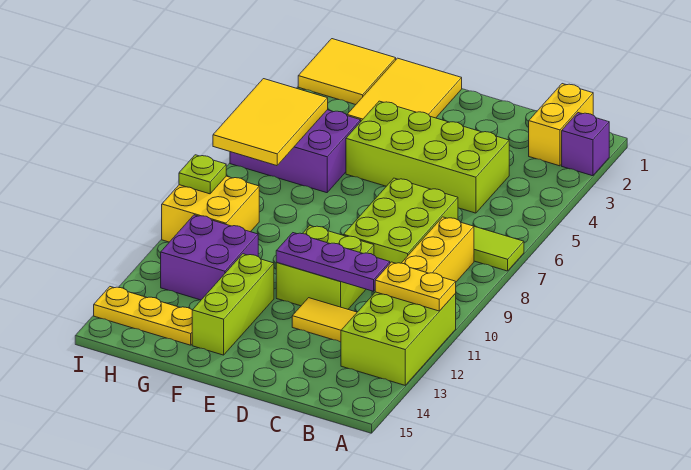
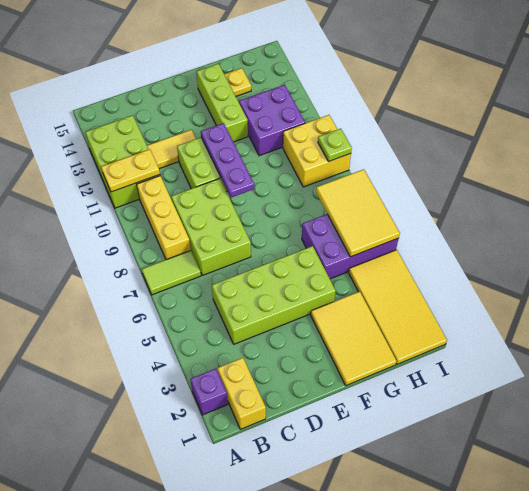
purple 1x3 plate [276,233,390,291] -> purple 1x3 plate turned to [201,123,254,197]
yellow 1x3 plate [94,287,192,345] -> yellow 1x1 plate [224,68,251,96]
yellow 2x2 tile [298,39,396,105] -> yellow 2x4 tile [349,250,447,364]

